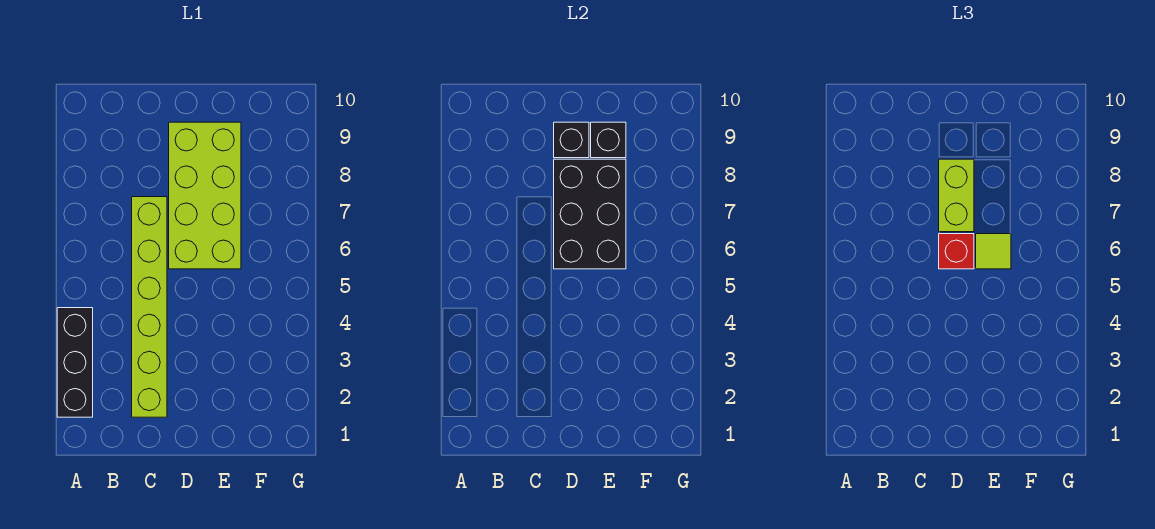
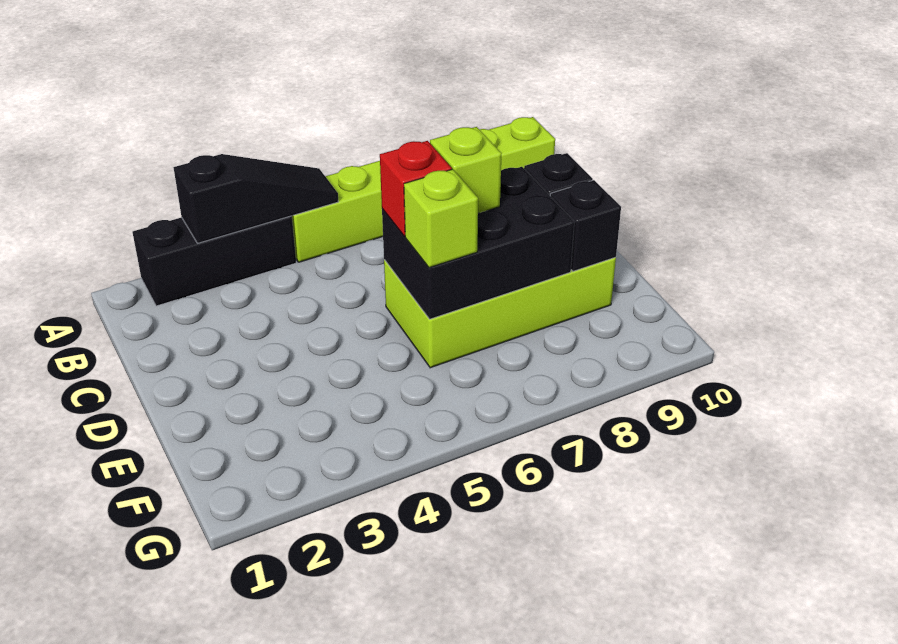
none -> black 1x3 slope [174,154,338,243]
lime 1x6 brick [132,197,167,417] -> lime 1x6 brick moved to [292,117,555,262]
lime 1x2 brick [939,159,974,232] -> lime 1x1 brick [430,127,502,213]
lime 1x1 tile [976,234,1011,269] -> lime 1x1 brick [404,169,478,268]

